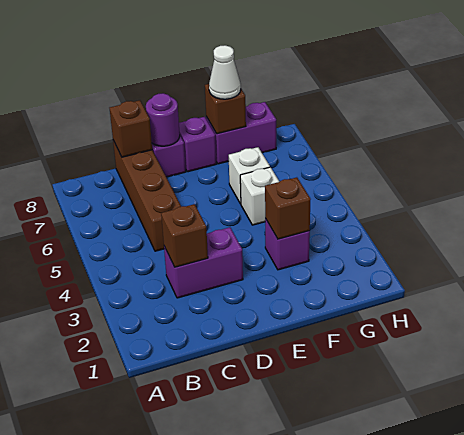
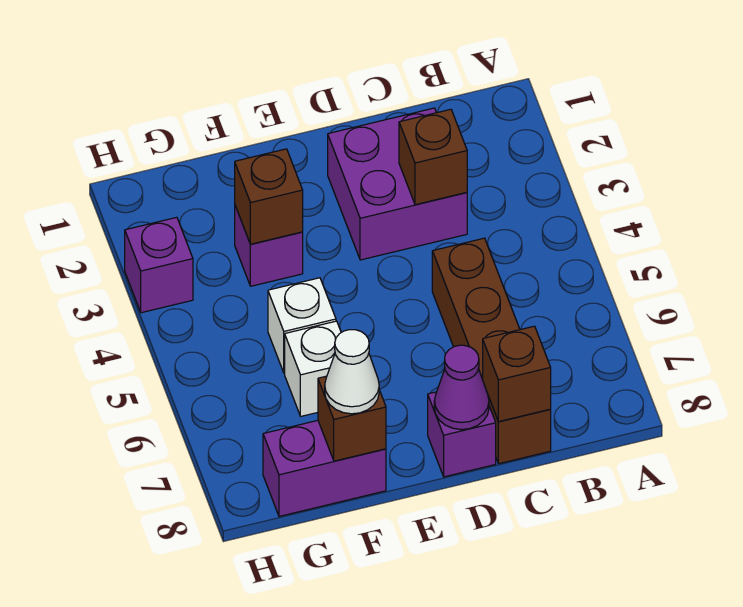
purple 1x2 brick [164,227,243,298] -> purple 2x2 brick [328,108,467,260]
purple 1x1 round brick [146,93,180,146] -> purple 1x1 cone [434,345,489,430]
purple 1x1 brick [179,117,216,172] -> purple 1x1 brick moved to [125,217,193,313]

